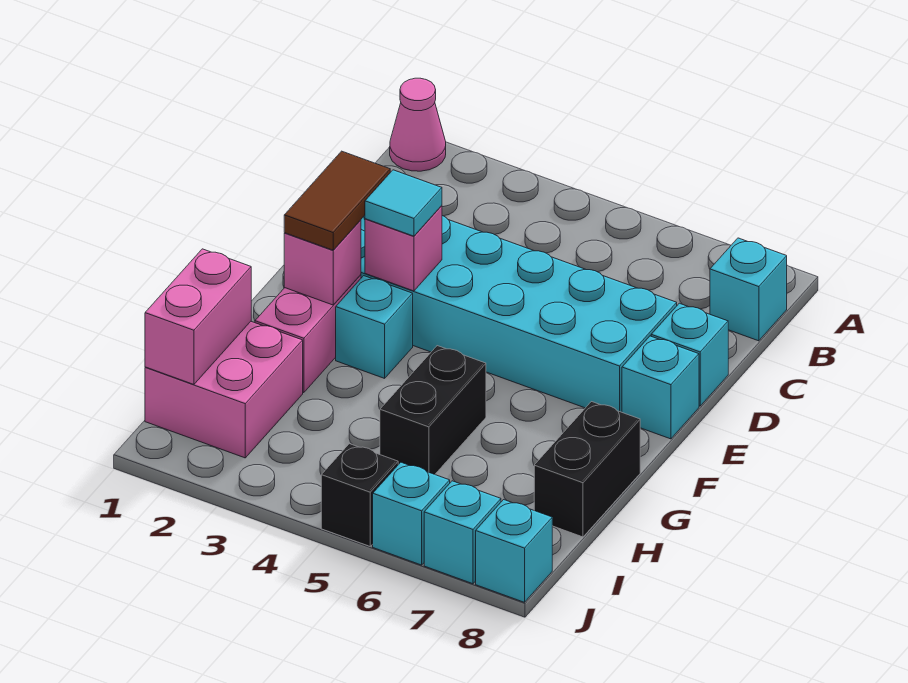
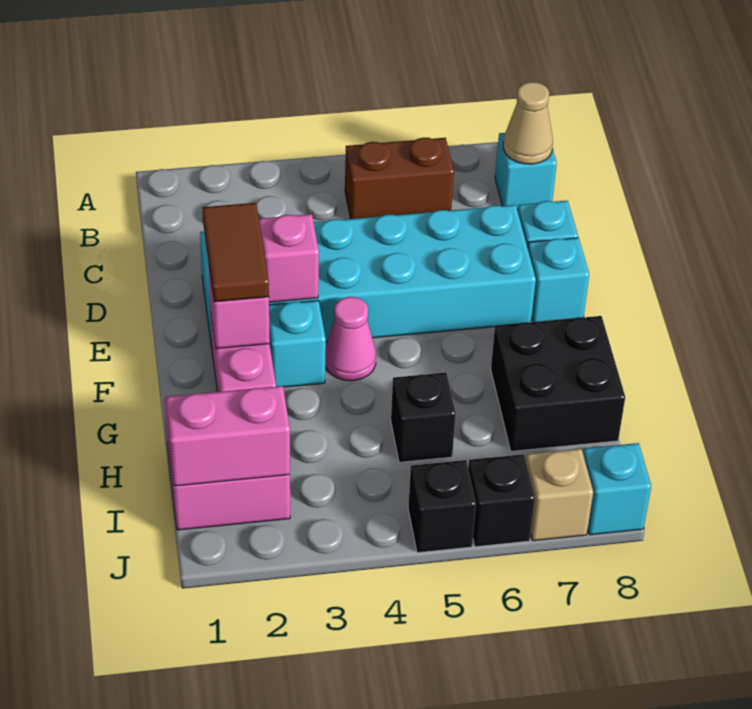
pink 1x1 cone [390,78,446,171] -> pink 1x1 cone moved to [325,297,376,381]
none -> brown 1x2 brick [345,138,454,219]
none -> tan 1x1 cone [503,82,553,164]
cyan 1x1 tile [365,170,442,236] -> none
black 1x2 brick [380,346,486,474] -> black 1x1 brick [391,373,456,462]
black 1x2 brick [534,402,640,537] -> black 2x2 brick [491,316,625,451]
pink 1x2 brick [145,249,251,384] -> pink 1x2 brick turned to [166,386,290,486]
cyan 1x1 brick [373,462,450,565] -> black 1x1 brick [468,454,535,547]
cyan 1x1 brick [424,481,501,584] -> tan 1x1 brick [526,449,593,541]

